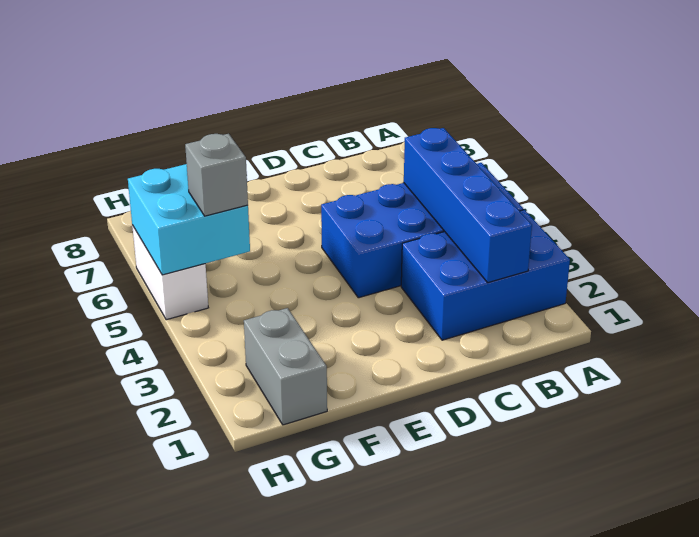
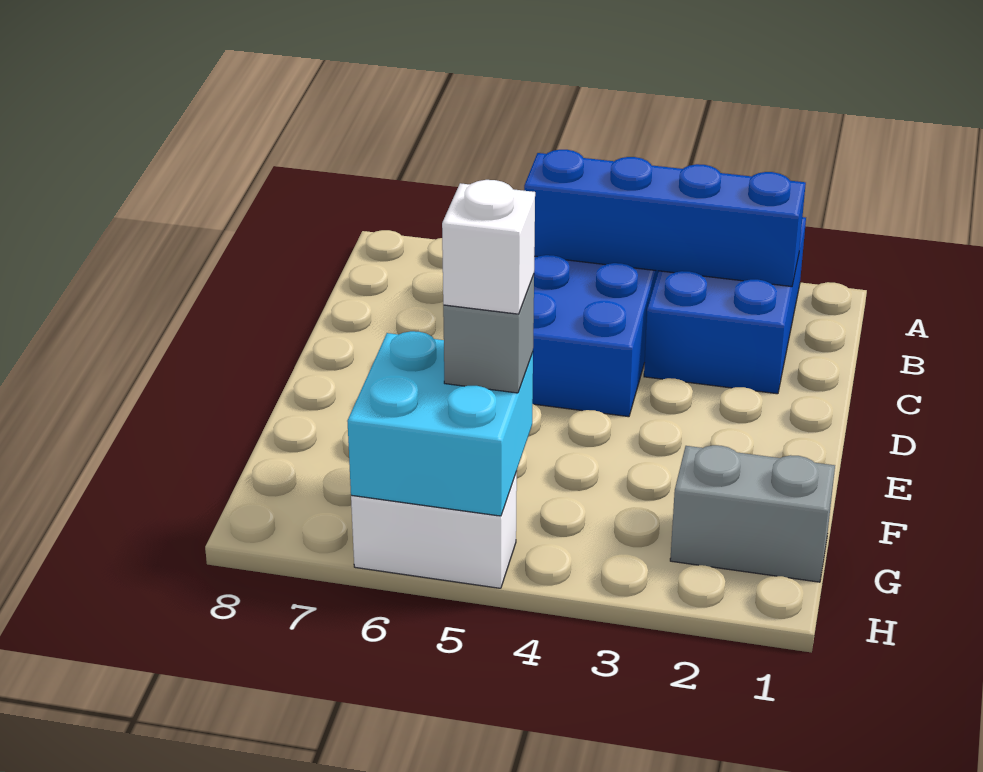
none -> white 1x1 brick [442,180,535,314]

